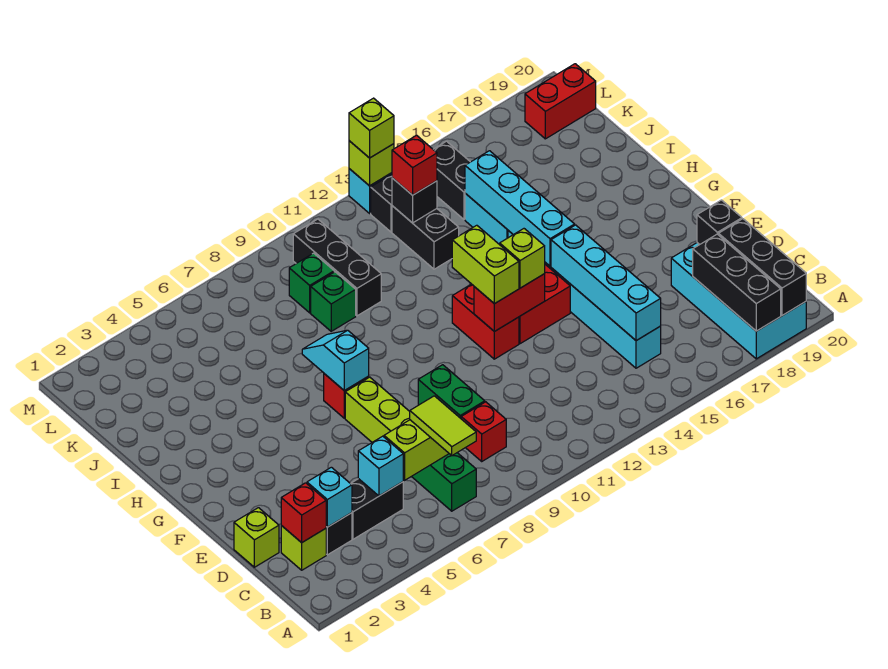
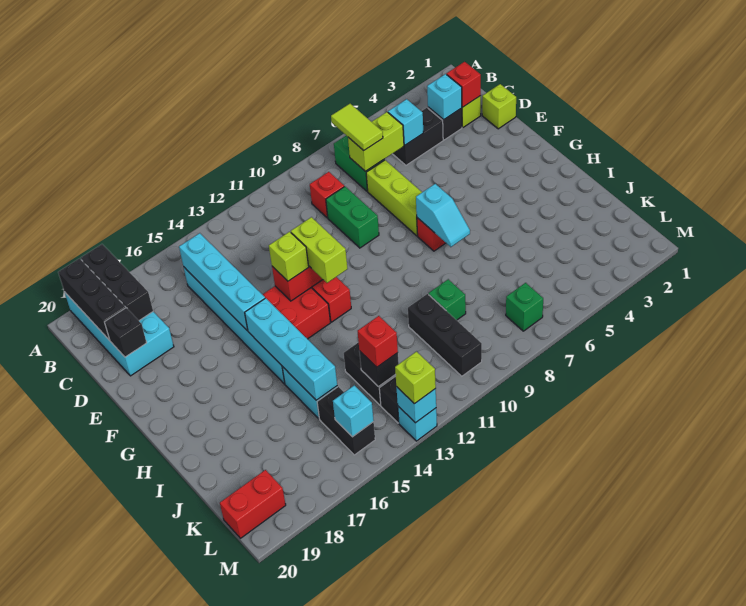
green 1x1 brick [289,253,334,313] -> green 1x1 brick moved to [506,283,543,331]
none -> cyan 1x1 brick [333,385,374,437]
lime 1x1 brick [349,141,394,186] -> cyan 1x1 brick [396,387,436,423]

